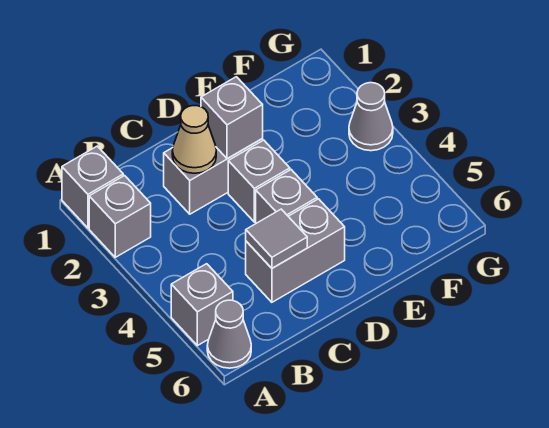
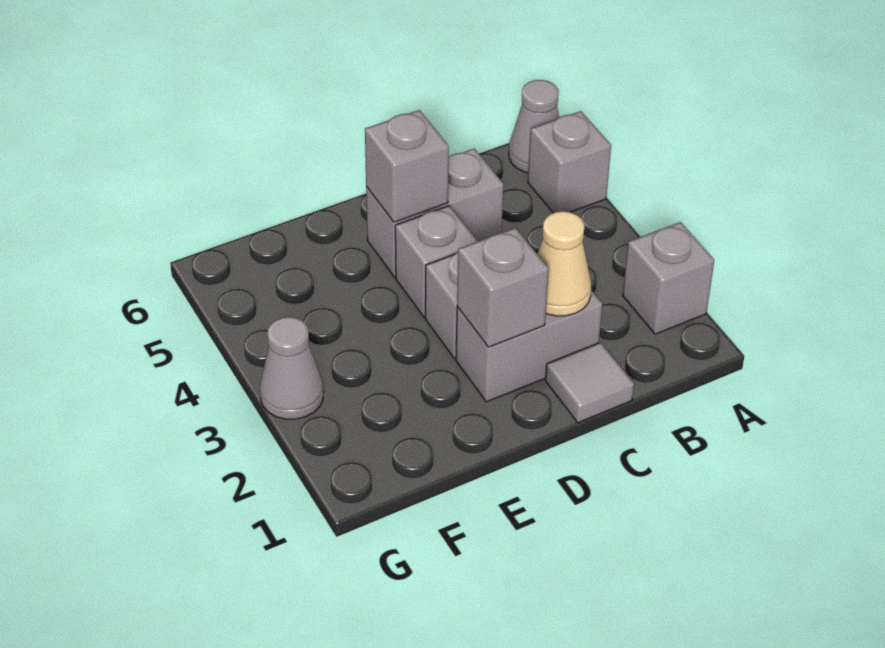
grey 1x1 brick [62,146,123,228] -> grey 1x1 brick moved to [365,110,449,222]
grey 1x1 tile [246,209,307,268] -> grey 1x1 tile moved to [545,342,634,423]

